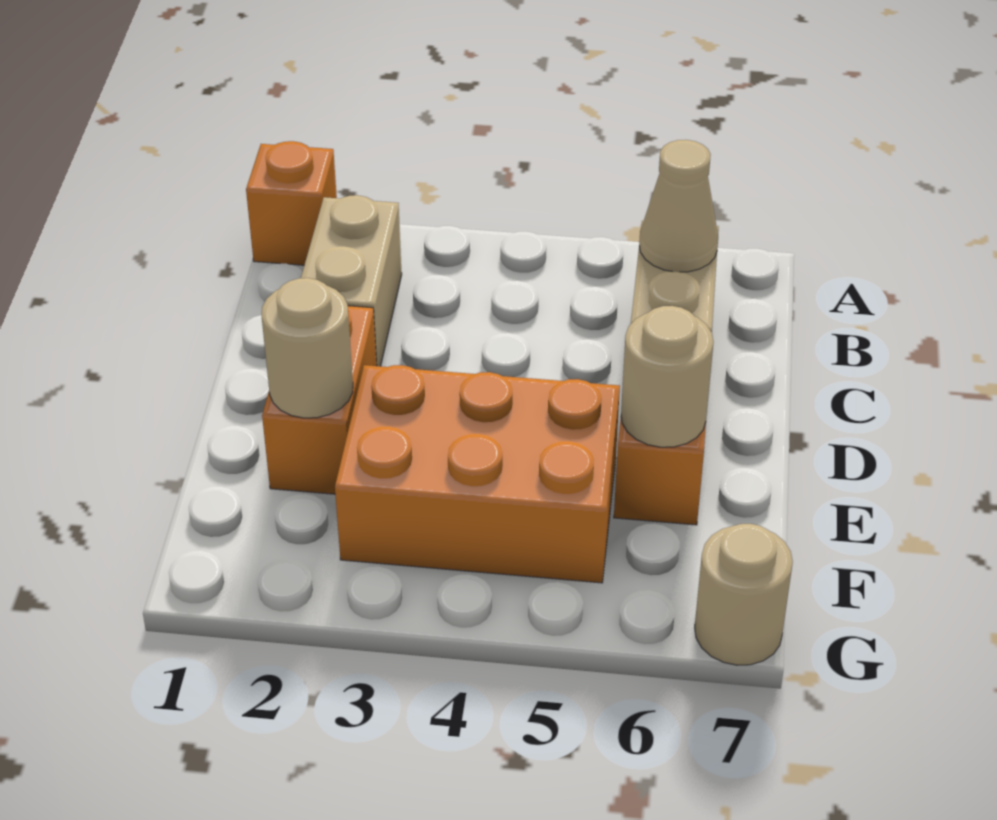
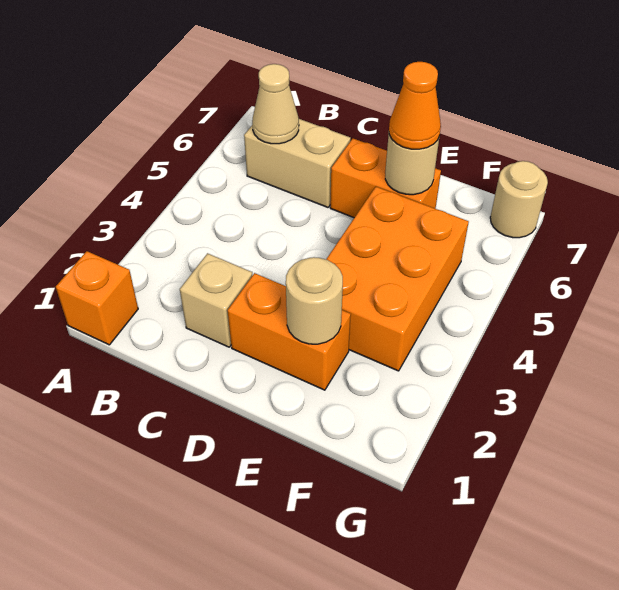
tan 1x2 brick [301,195,402,366] -> tan 1x1 brick [180,253,252,347]
none -> orange 1x1 cone [389,62,441,149]

